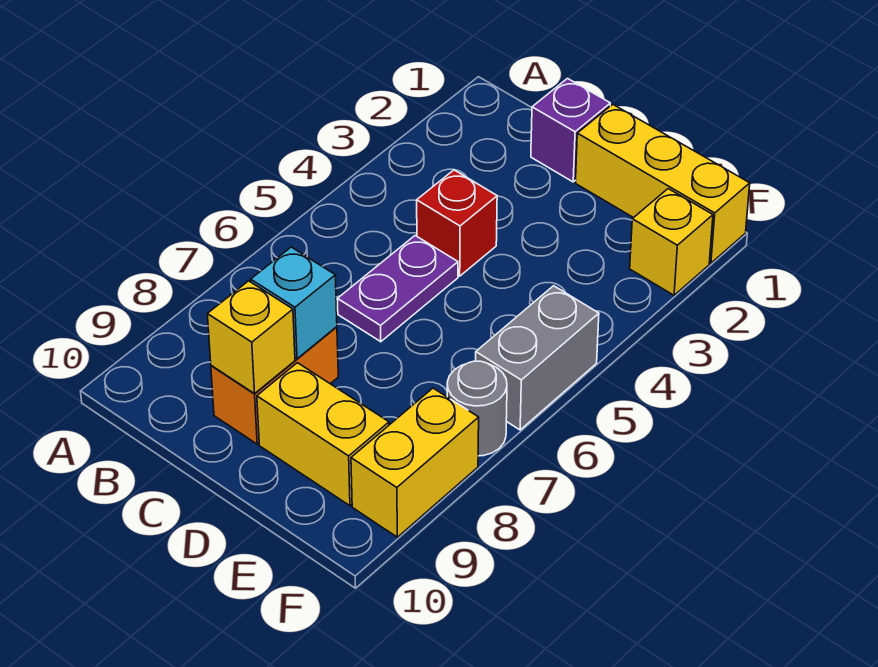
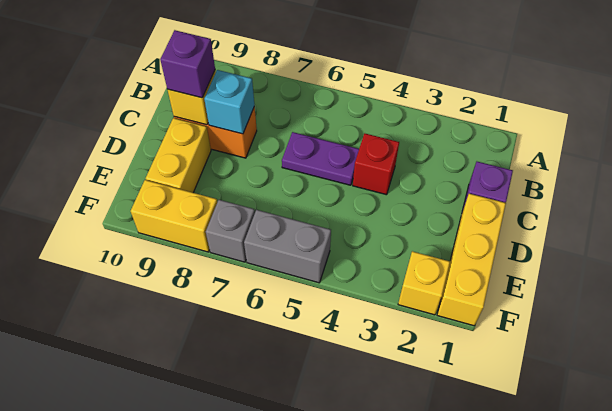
none -> purple 1x1 brick [160,30,215,98]
grey 1x1 round brick [447,361,507,456] -> grey 1x1 brick [206,200,255,262]

